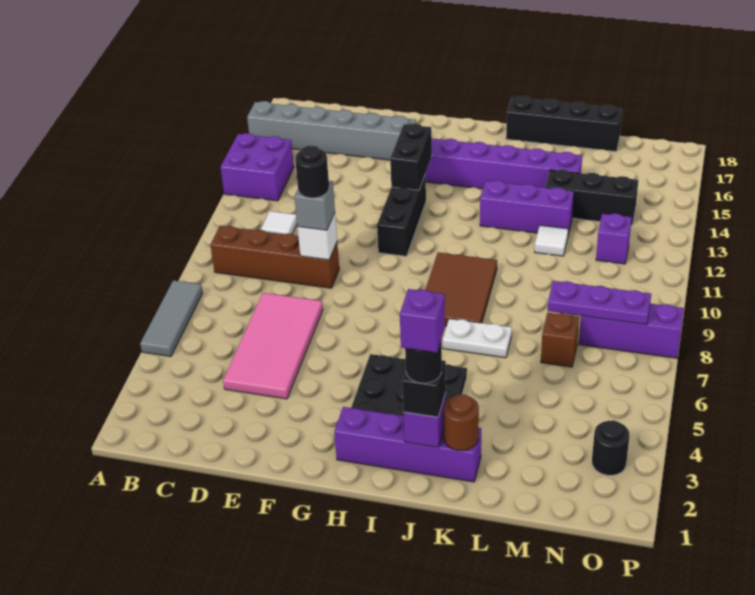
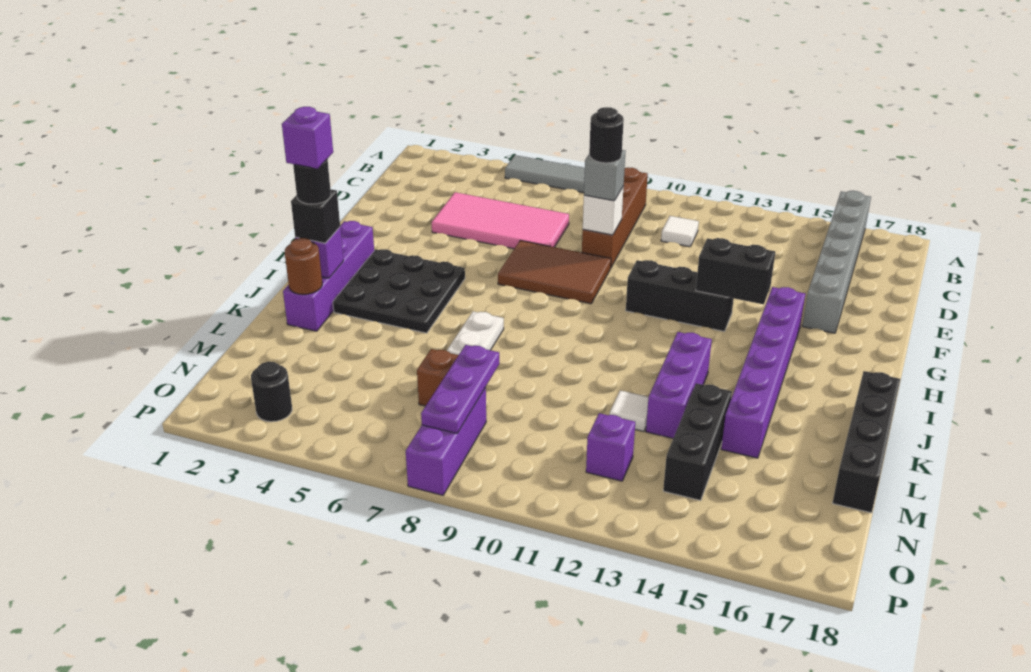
purple 2x2 brick [220,133,294,201] -> none
brown 2x3 tile [425,252,497,326] -> brown 2x3 tile moved to [498,240,611,304]

